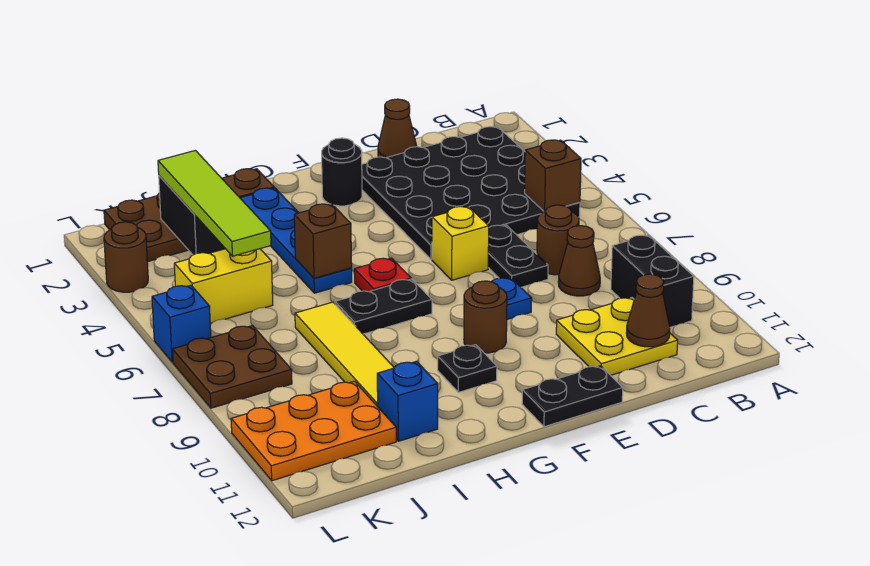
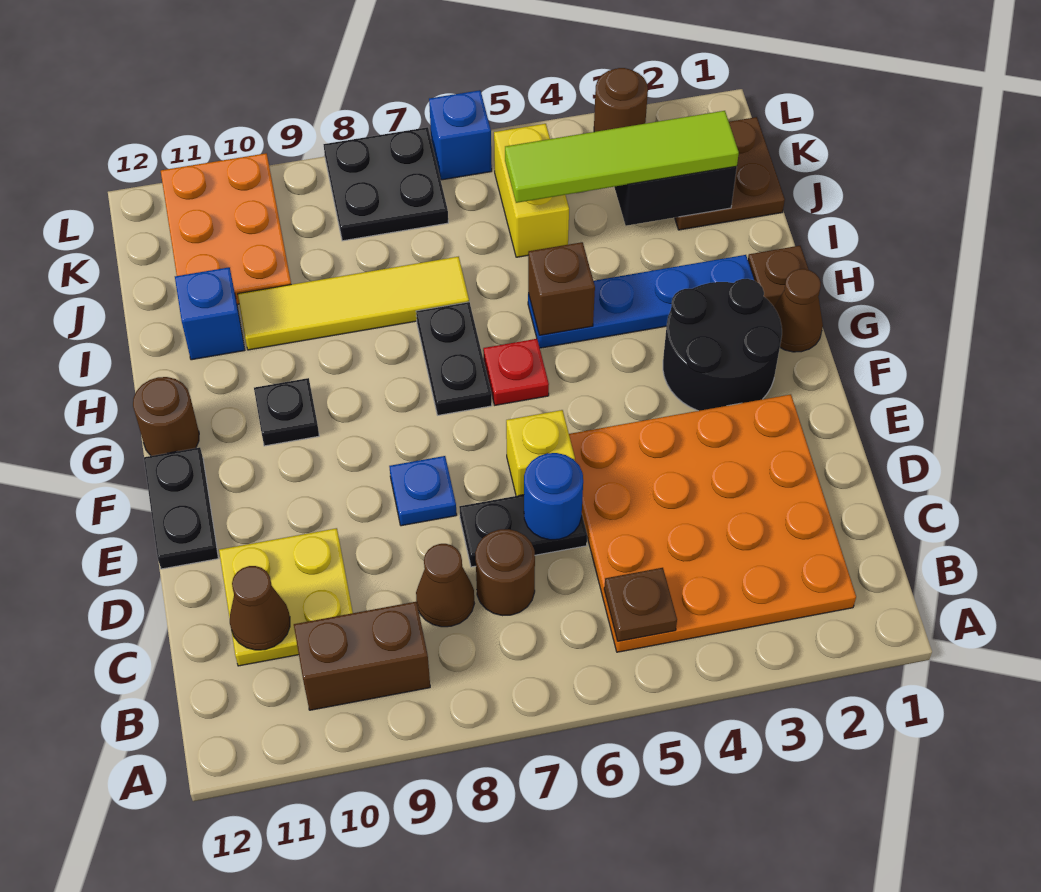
black 4x4 plate [362,127,580,259] -> orange 4x4 plate [569,394,856,652]
brown 1x1 brick [525,140,581,212] -> brown 1x1 plate [604,568,677,641]
black 1x2 brick [611,235,694,327] -> brown 1x2 brick [294,602,430,710]
brown 1x1 cone [378,99,417,158] -> brown 1x1 cone moved to [774,269,823,352]
none -> blue 1x1 round brick [524,453,583,540]
black 1x1 round brick [322,138,362,206] -> black 2x2 round brick [663,279,782,411]
brown 1x1 round brick [464,281,507,353] -> brown 1x1 round brick moved to [133,377,199,456]
brown 2x2 plate [172,326,292,408] -> black 2x2 plate [323,127,448,241]

